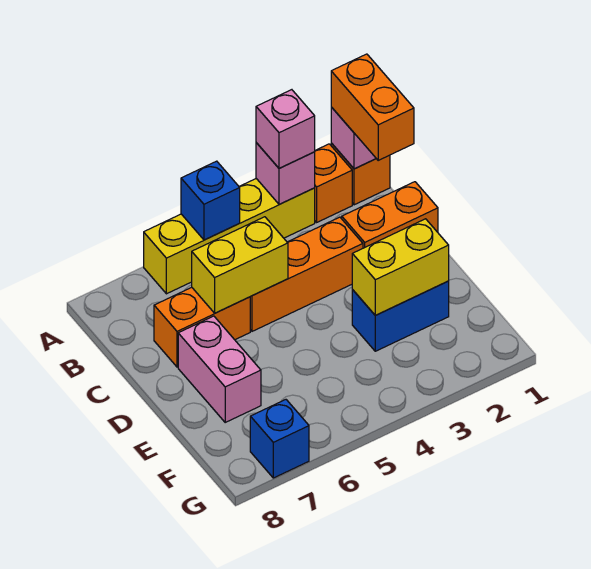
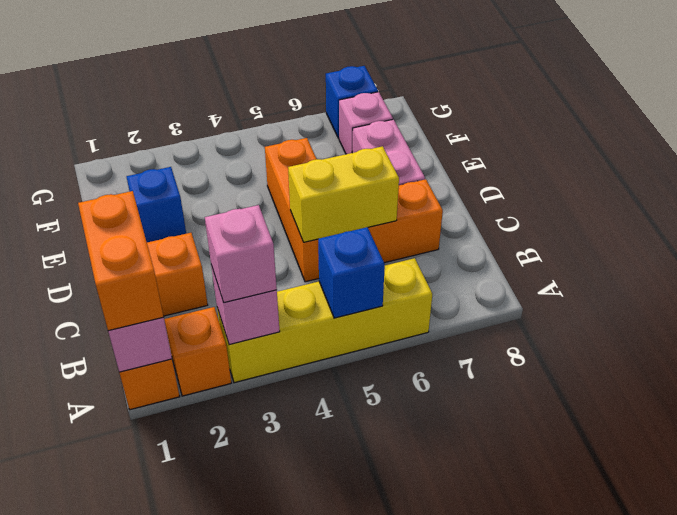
orange 1x3 brick [250,217,363,331] -> orange 1x3 brick turned to [265,138,319,282]
blue 1x2 brick [352,281,449,351] -> blue 1x1 brick [126,167,186,242]
yellow 1x2 brick [352,219,449,315] -> none
none -> pink 1x1 brick [339,92,393,154]

